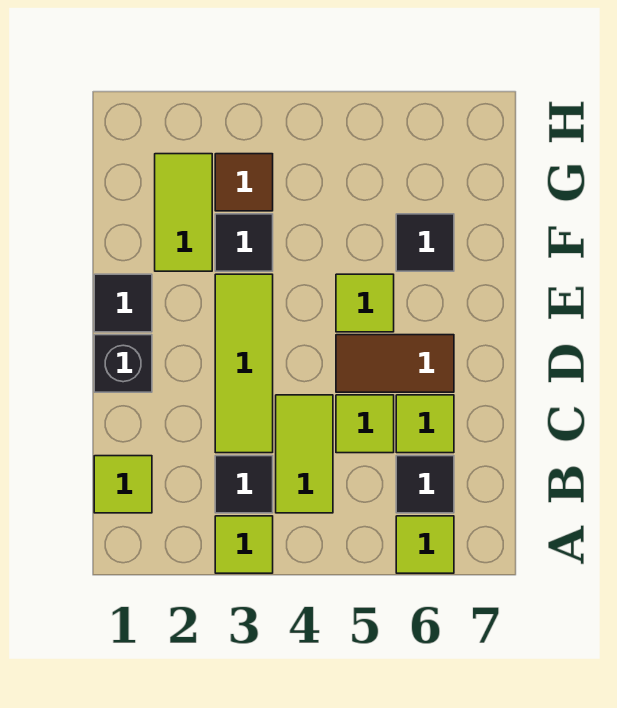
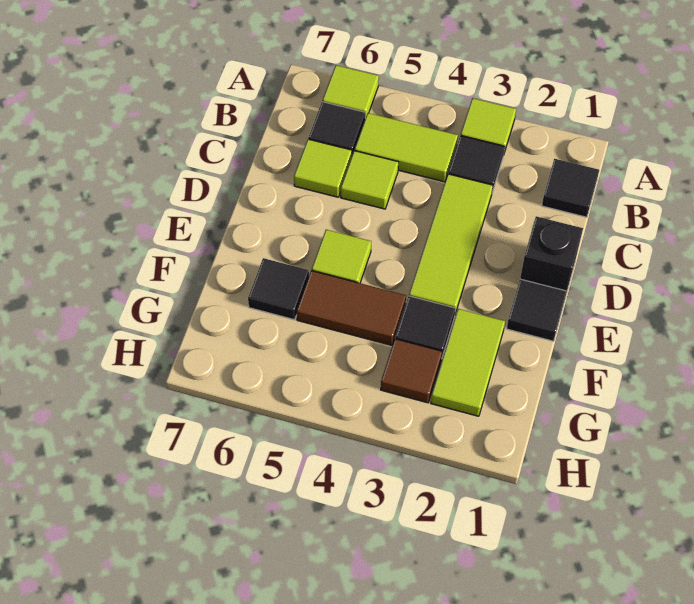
lime 1x1 tile [94,456,152,513] -> black 1x1 tile [542,159,599,217]
lime 1x2 tile [276,395,333,513] -> lime 1x2 tile turned to [355,113,458,182]
brown 1x2 tile [336,335,454,392] -> brown 1x2 tile moved to [297,271,406,345]

